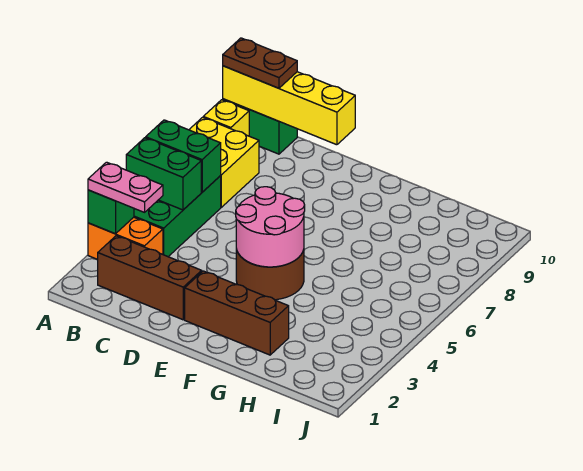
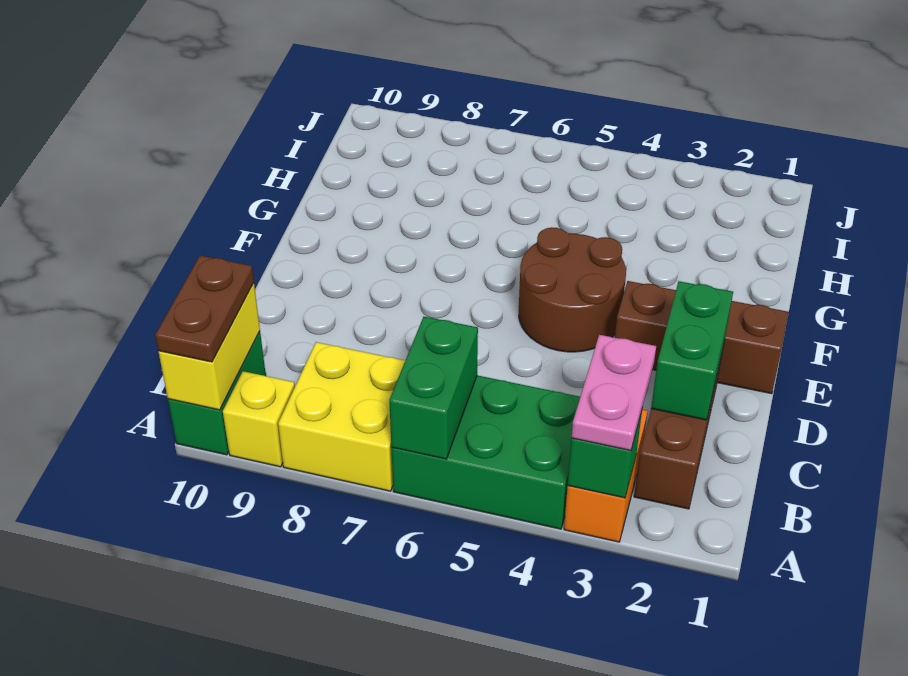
green 1x2 brick [126,138,201,210] -> green 1x2 brick moved to [651,281,733,420]
yellow 1x4 brick [223,66,355,145] -> yellow 1x2 brick [159,283,260,410]
brown 1x3 brick [185,271,289,355] -> brown 1x3 brick turned to [615,281,789,394]
pink 2x2 round brick [236,187,305,267] -> none

